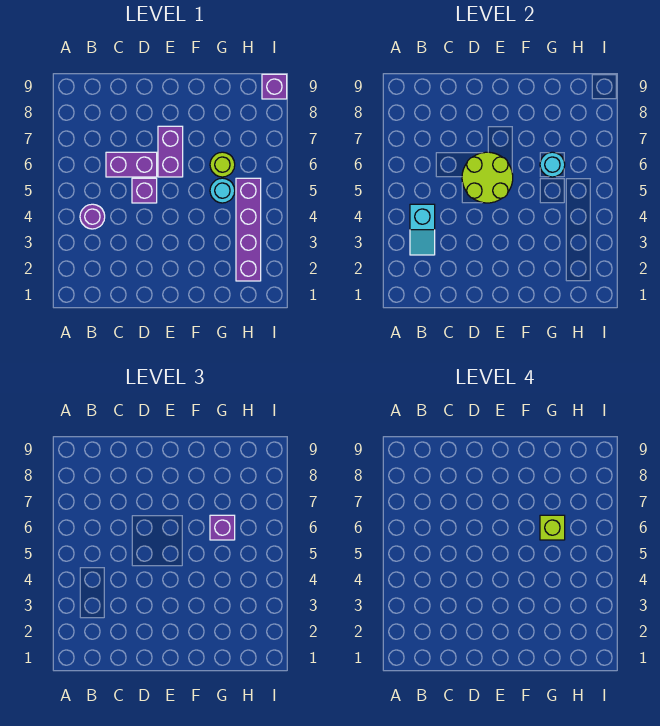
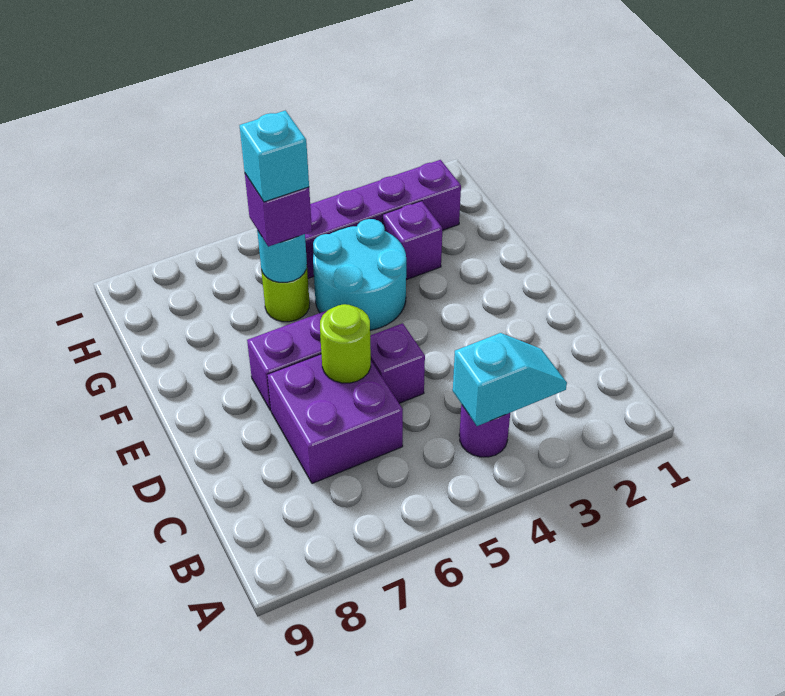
purple 1x2 brick [106,152,157,177] -> purple 2x2 brick [267,354,403,484]
lime 2x2 round brick [462,152,513,203] -> lime 1x1 round brick [320,304,371,383]
cyan 1x1 round brick [210,178,235,203] -> cyan 2x2 round brick [313,219,406,330]
lime 1x1 brick [540,515,565,540] -> cyan 1x1 brick [240,111,309,202]
purple 1x1 brick [262,74,287,99] -> purple 1x1 brick moved to [383,201,442,280]

